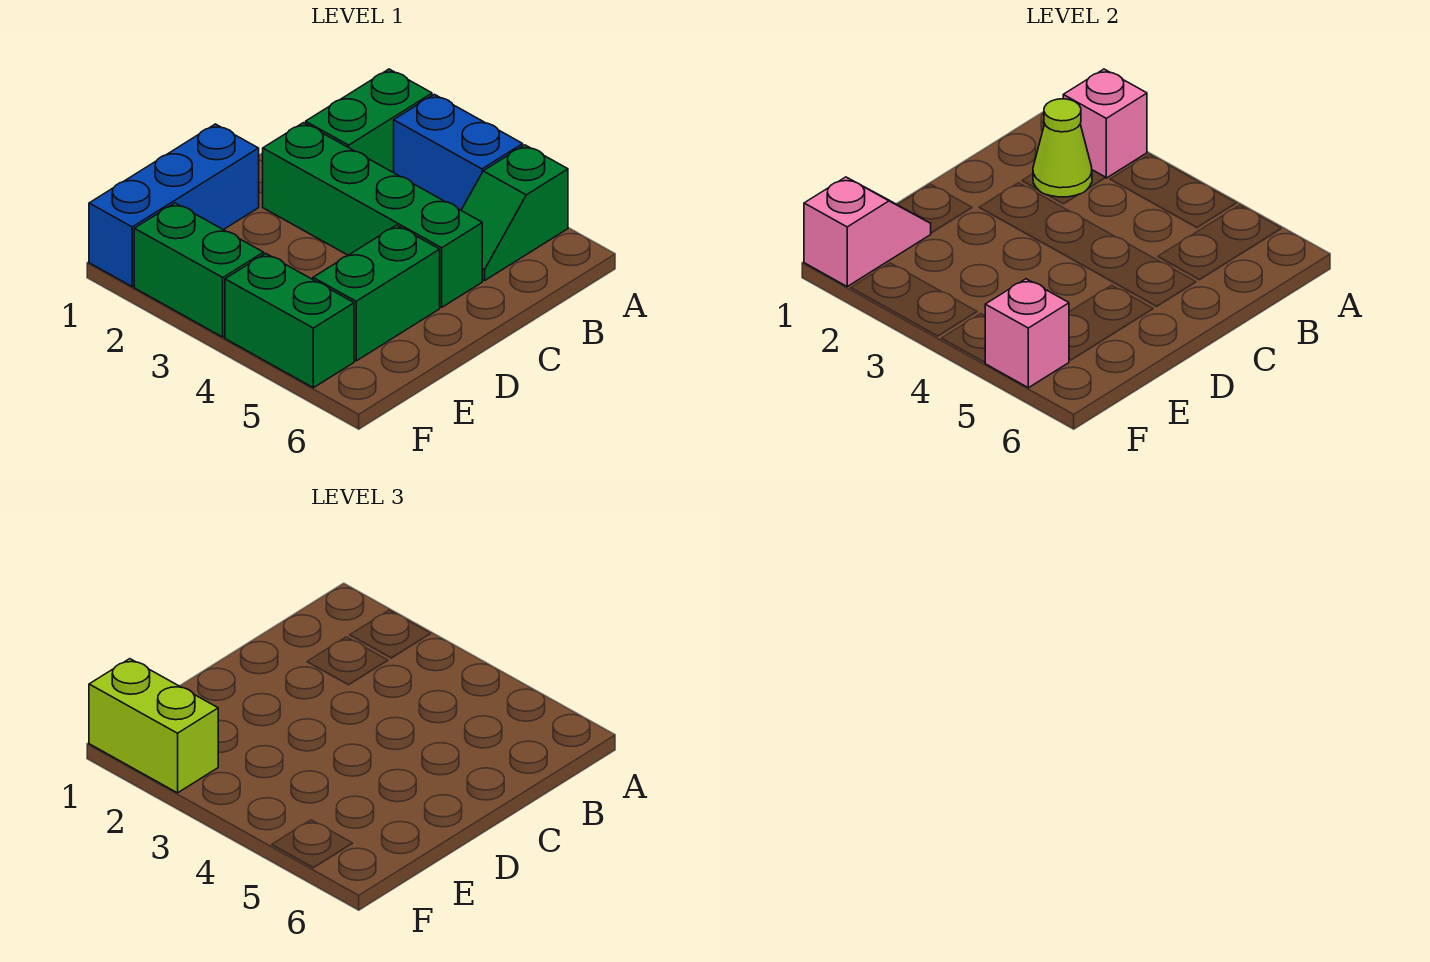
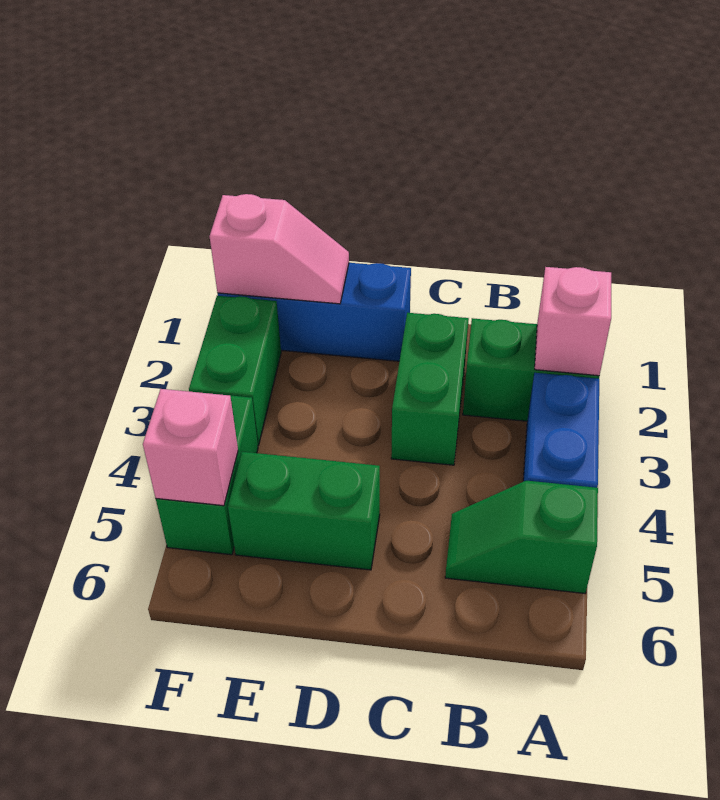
lime 1x1 cone [1033,99,1092,197] -> none
green 1x4 brick [263,123,482,307] -> green 1x2 brick [391,313,469,465]
lime 1x2 brick [89,659,218,793] -> none

